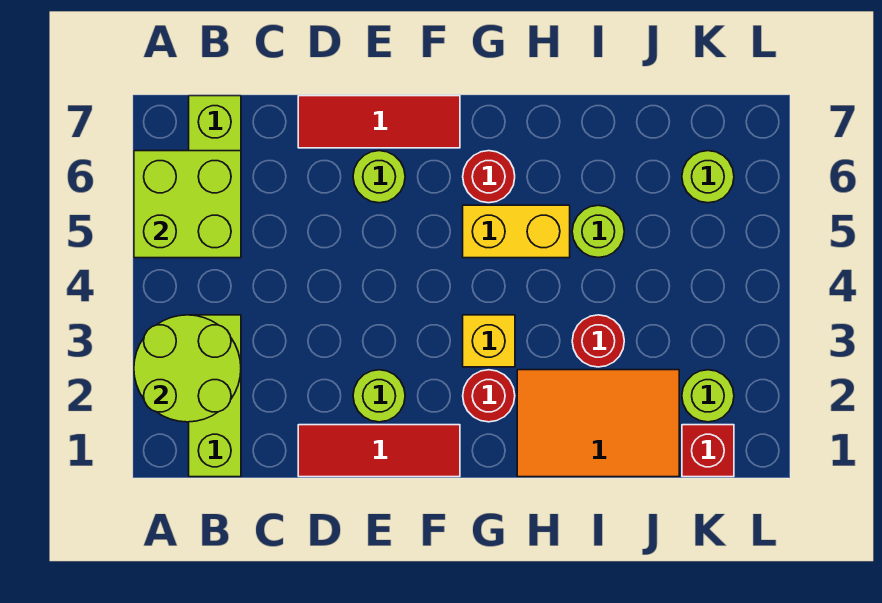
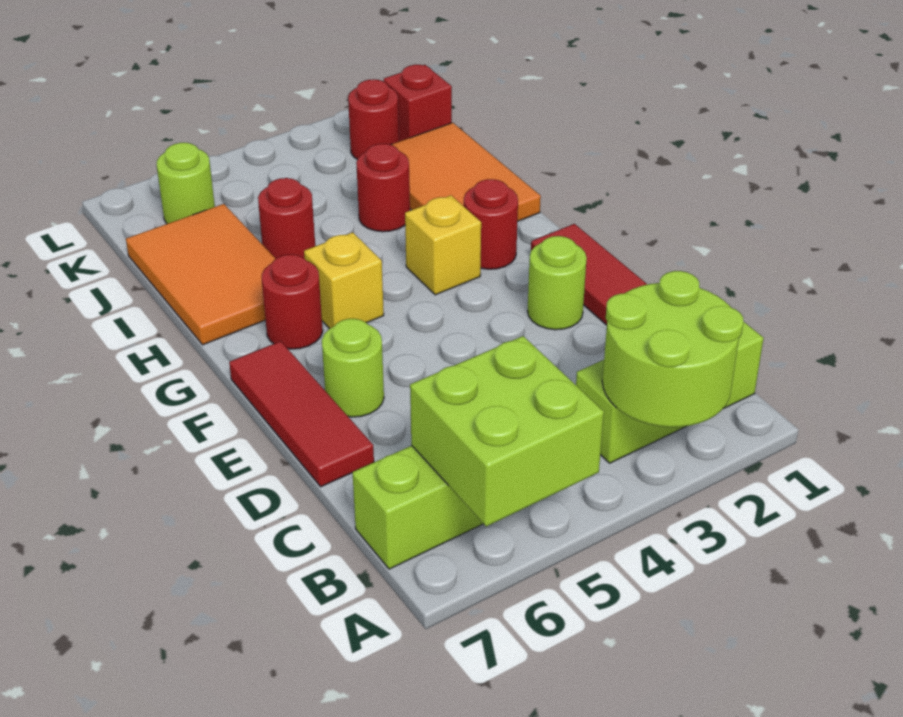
yellow 1x2 brick [463,205,570,258] -> yellow 1x1 brick [304,232,384,329]
none -> orange 2x3 tile [126,204,276,345]
lime 1x1 round brick [572,205,624,258] -> red 1x1 round brick [258,178,315,258]
lime 1x1 round brick [682,370,734,422] -> red 1x1 round brick [348,79,399,159]

